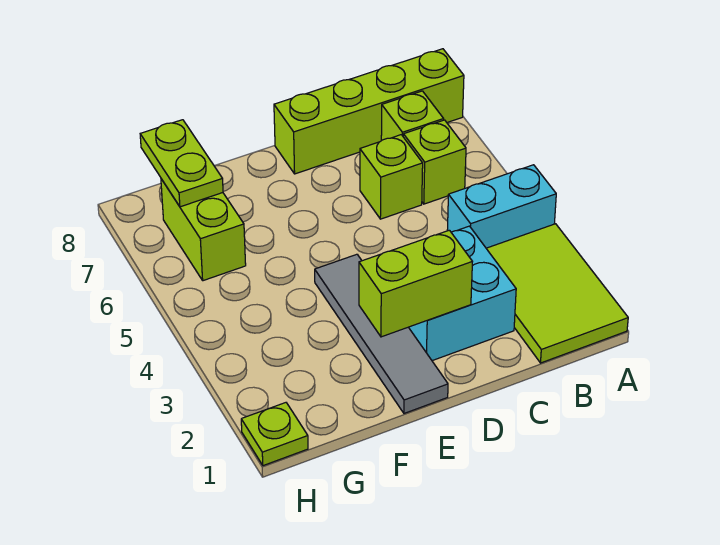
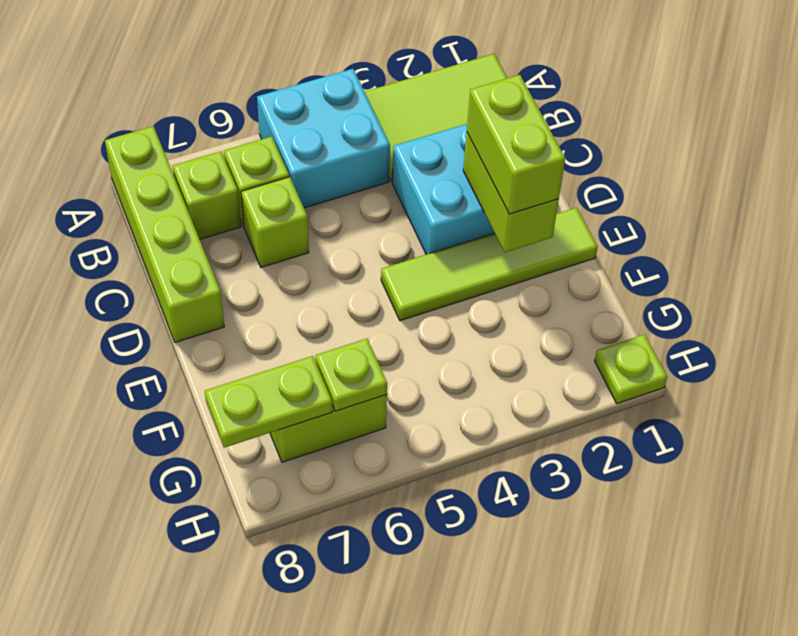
cyan 1x2 brick [447,165,556,248] -> cyan 2x2 brick [257,69,390,208]
none -> lime 1x2 brick [467,75,565,214]
grey 1x4 tile [315,254,448,413] -> lime 1x4 tile [381,208,598,321]
none -> lime 1x1 plate [316,339,387,411]

